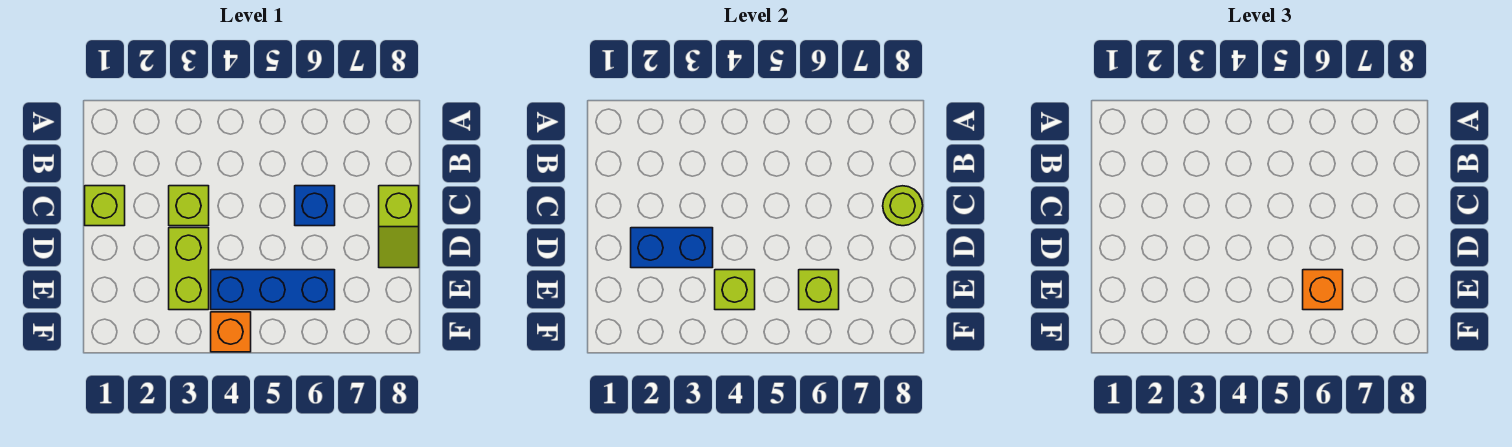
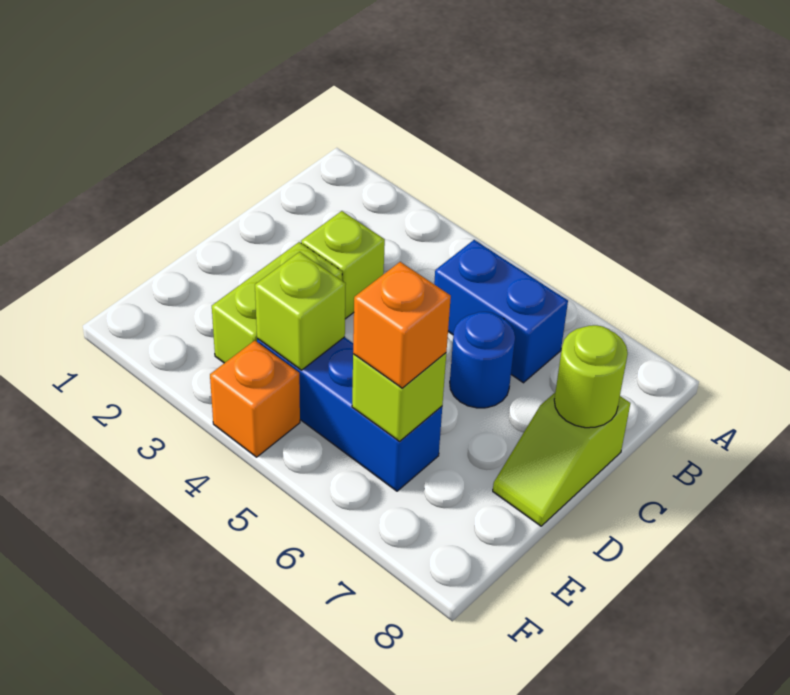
lime 1x1 brick [85,186,125,226] -> none
blue 1x1 brick [295,186,335,226] -> blue 1x1 round brick [450,312,515,408]
blue 1x2 brick [631,228,713,268] -> blue 1x2 brick moved to [434,240,568,383]

